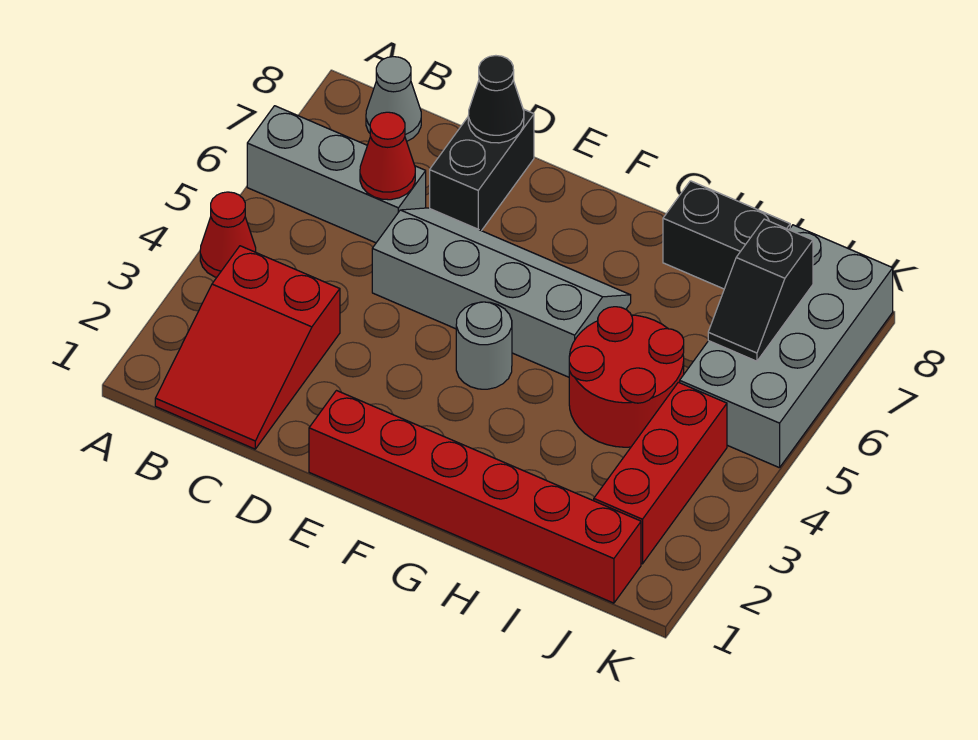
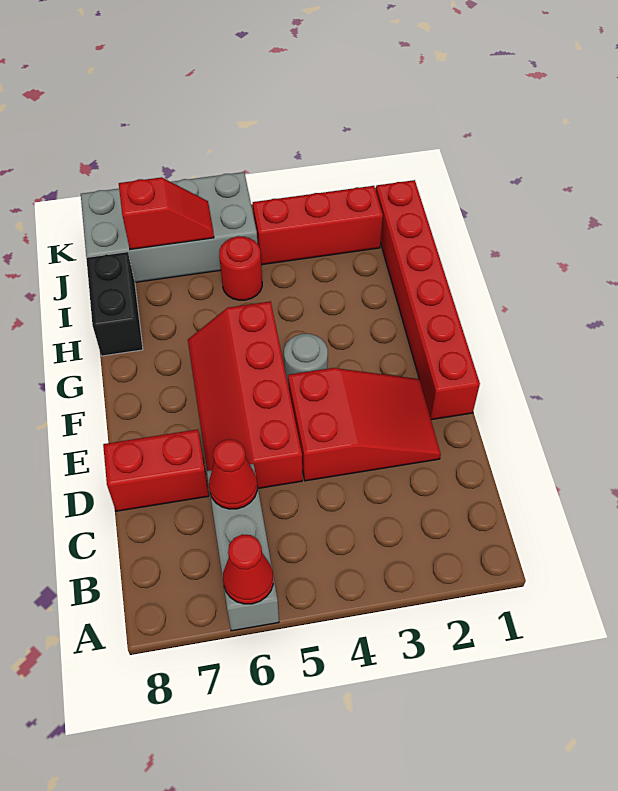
red 1x1 cone [200,192,256,277] -> red 1x1 cone moved to [223,534,273,604]
red 2x3 slope [155,246,340,449] -> red 2x3 slope moved to [288,368,441,481]
grey 1x1 cone [366,57,421,141] -> none
grey 2x4 slope [372,208,631,377] -> red 2x4 slope [188,301,302,488]
black 1x2 brick [430,109,534,231] -> red 1x2 brick [103,429,209,511]
black 1x1 cone [468,56,524,143] -> none
red 2x2 round brick [569,307,684,447] -> red 1x1 round brick [219,236,262,300]
black 1x2 slope [708,219,813,361] -> red 1x2 slope [119,177,214,249]

